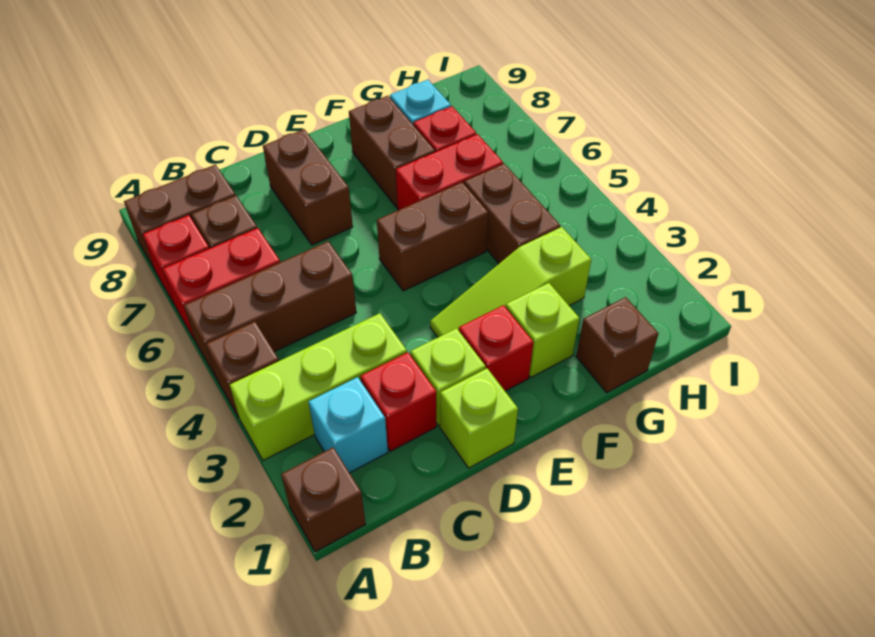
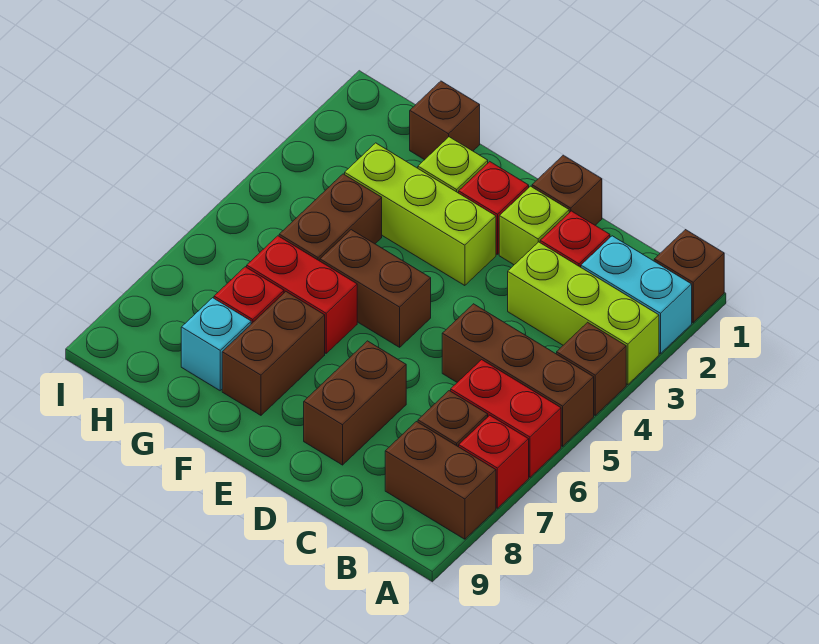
cyan 1x1 brick [309,377,388,473] -> cyan 1x2 brick [581,236,692,354]
lime 1x1 brick [440,368,518,468] -> brown 1x1 brick [532,155,602,225]
lime 1x3 slope [430,227,591,337] -> lime 1x3 brick [345,143,496,286]

